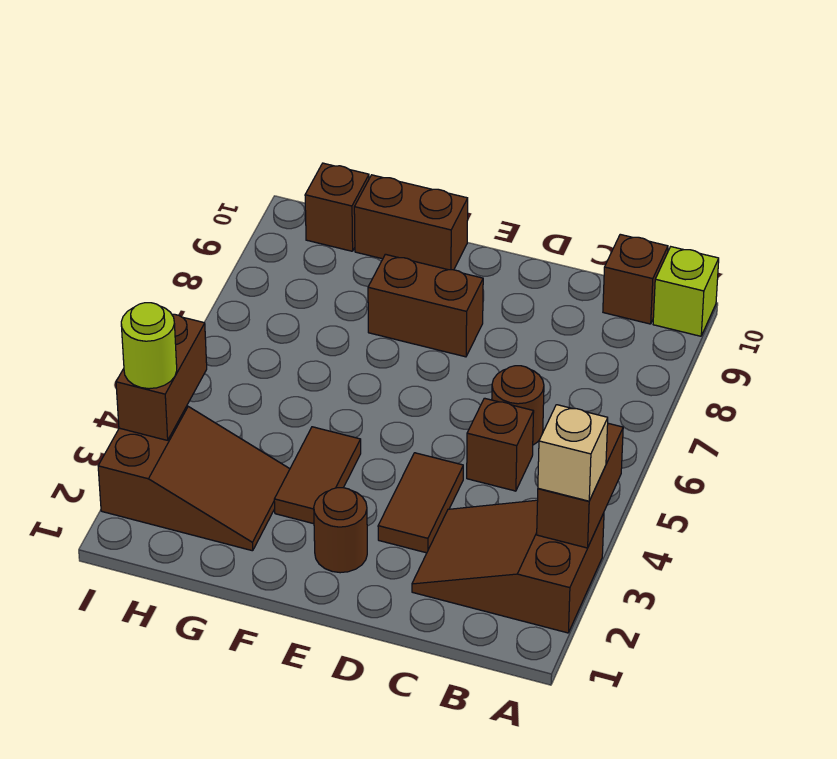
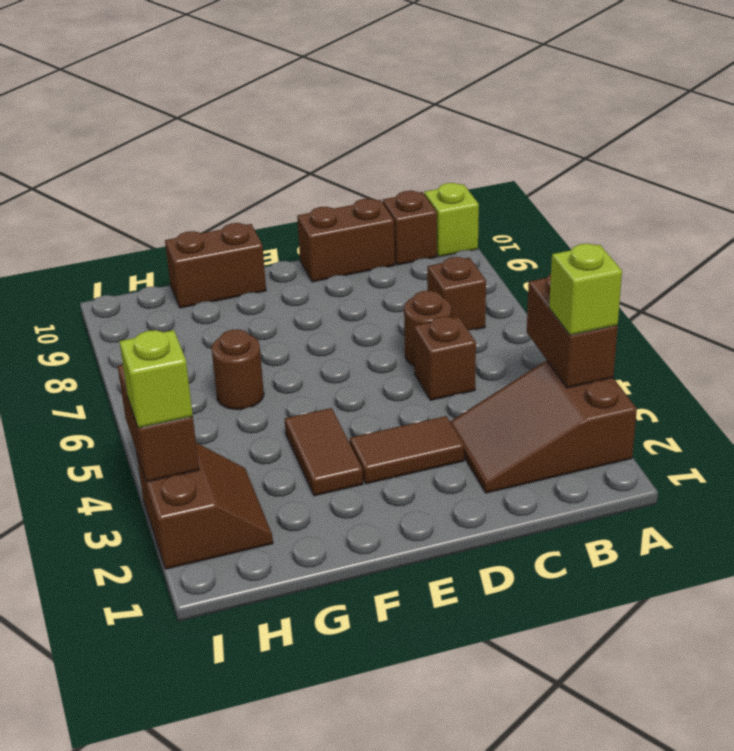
tan 1x1 brick [538,405,608,501] -> lime 1x1 brick [549,244,622,335]
brown 1x2 tile [378,453,463,553] -> brown 1x2 tile turned to [350,416,464,484]
brown 1x1 round brick [314,488,367,573] -> brown 1x1 round brick moved to [211,329,264,410]
brown 1x2 brick [368,254,483,357] -> brown 1x2 brick moved to [297,199,395,282]
brown 2x3 slope [98,406,290,551] -> brown 2x2 slope [136,443,273,569]
brown 1x1 brick [305,163,369,251] -> brown 1x1 brick moved to [427,257,486,330]
lime 1x1 round brick [121,303,177,389] -> lime 1x1 brick [119,330,193,428]

